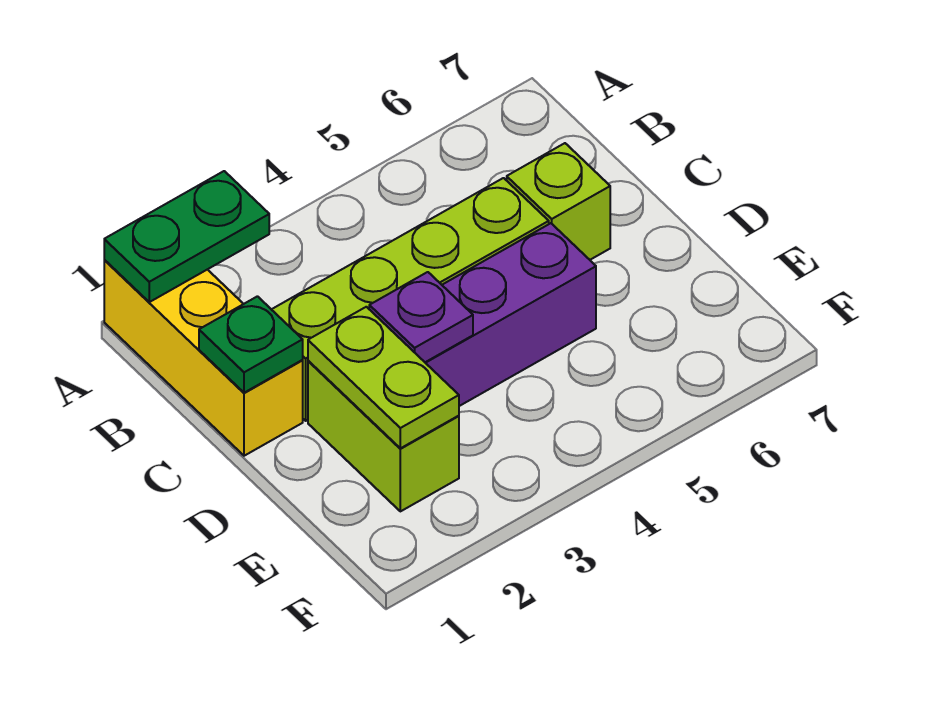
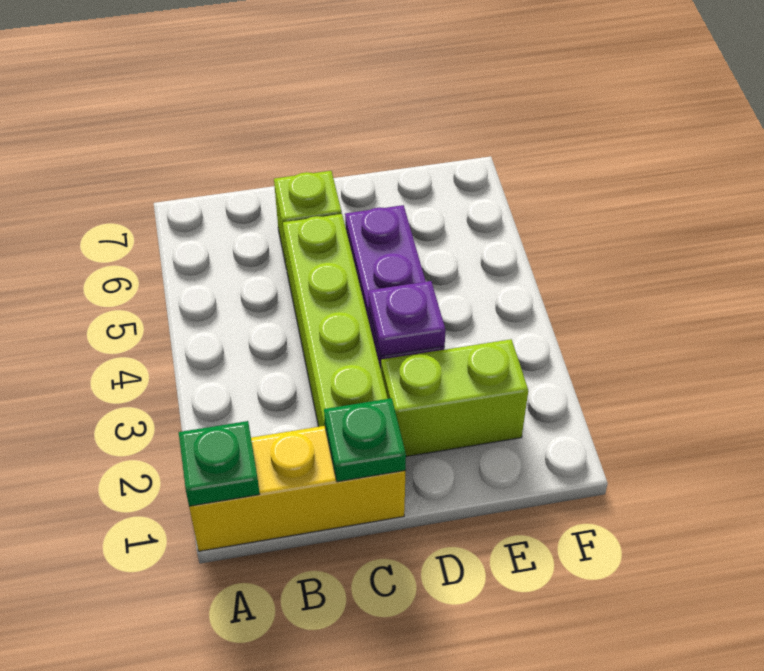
green 1x2 plate [104,171,269,302] -> green 1x1 plate [179,421,260,506]
lime 1x2 plate [308,307,459,448] -> none

